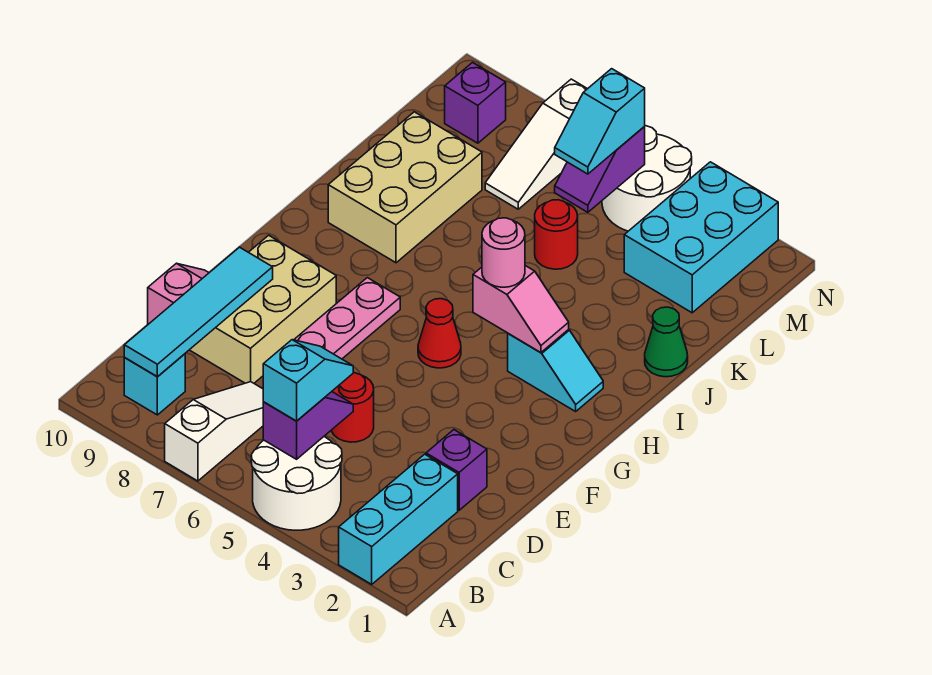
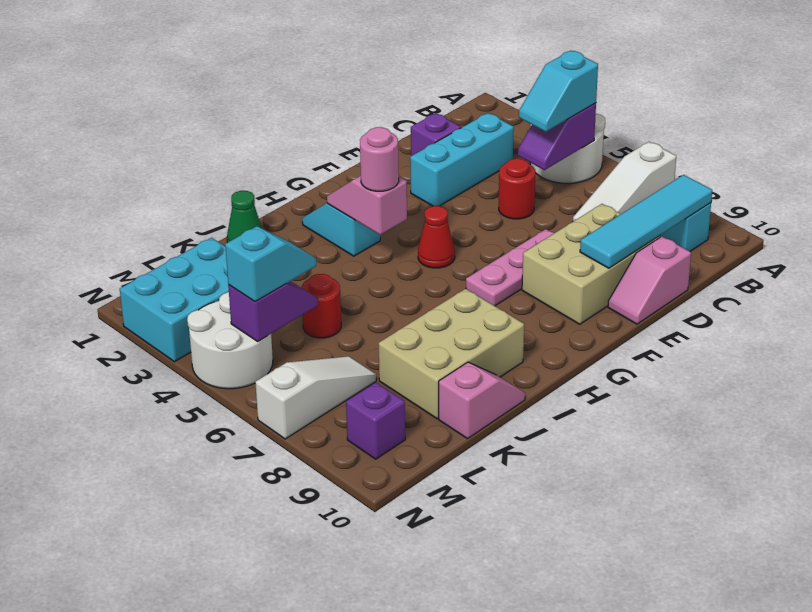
cyan 1x3 brick [339,454,458,584] -> cyan 1x3 brick moved to [410,113,514,206]
none -> pink 1x2 slope [439,362,525,439]

